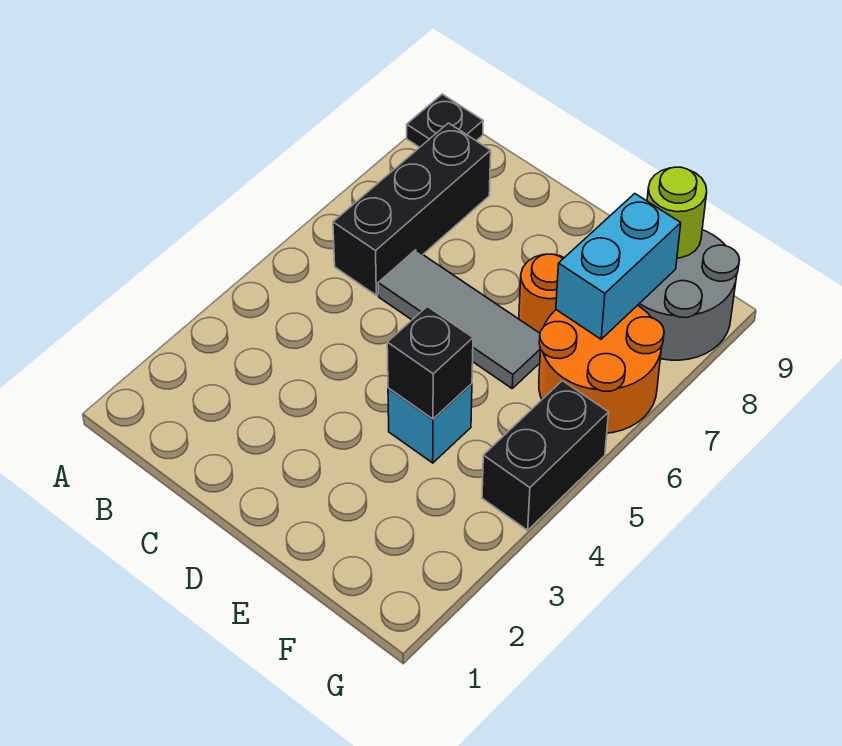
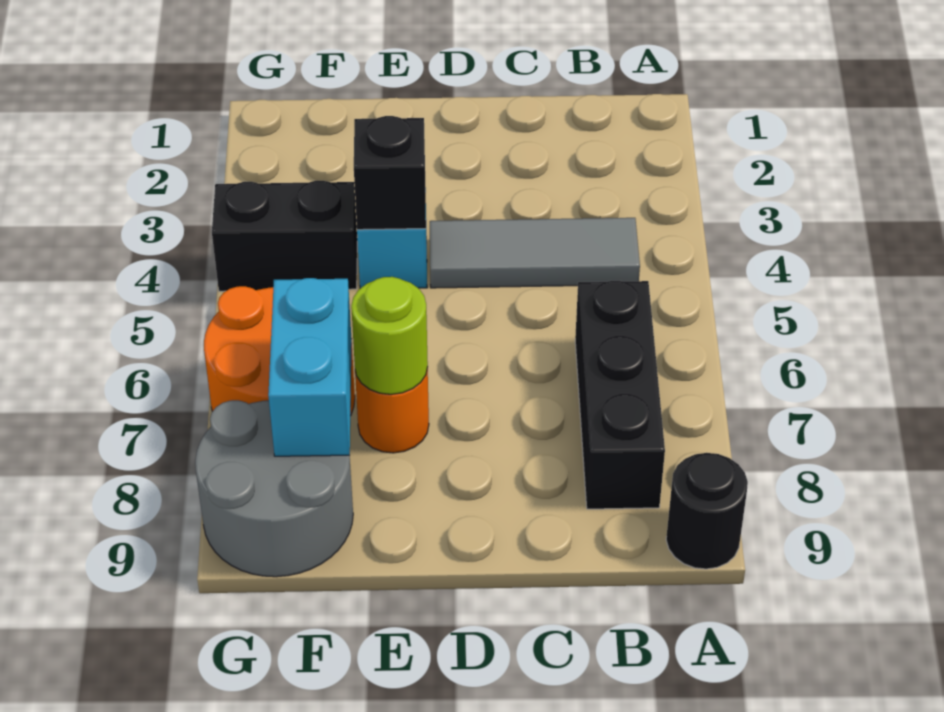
black 1x1 plate [407,94,483,147] -> black 1x1 round brick [666,453,748,569]
grey 1x3 tile [378,250,541,388] -> grey 1x3 tile moved to [430,218,640,288]
lime 1x1 round brick [647,167,707,258] -> lime 1x1 round brick moved to [351,277,428,394]
black 1x2 brick [482,381,609,530] -> black 1x2 brick turned to [212,181,357,291]

